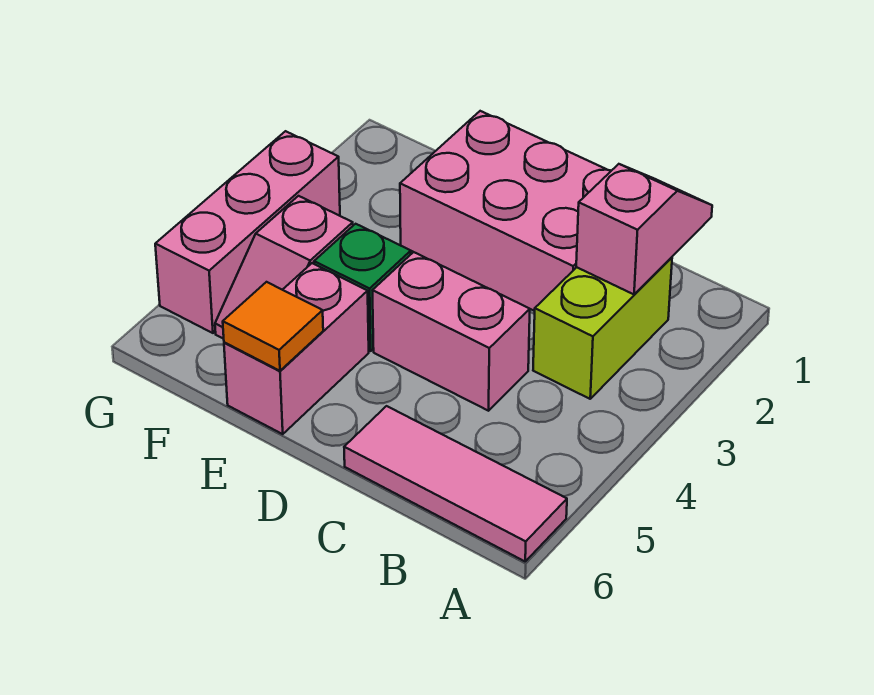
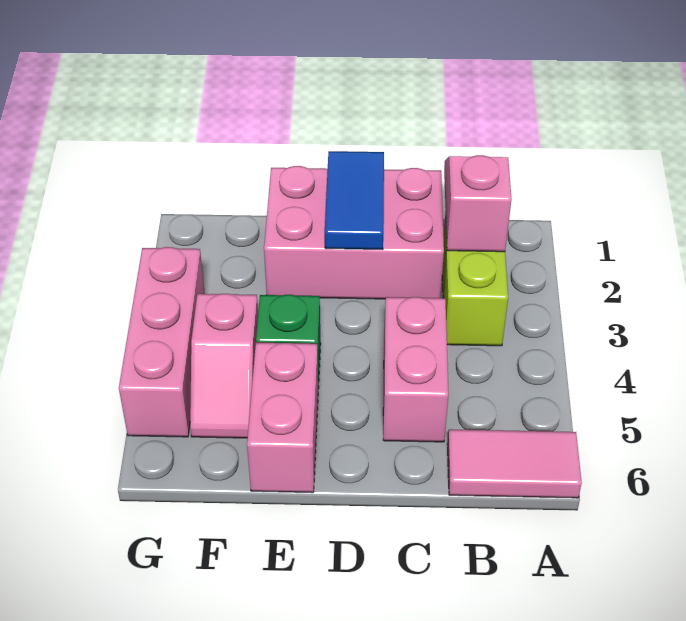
pink 1x3 tile [344,406,567,561] -> pink 1x2 tile [448,429,582,498]
pink 1x2 brick [373,252,530,411] -> pink 1x2 brick turned to [383,297,449,442]
none -> blue 1x2 tile [325,151,384,250]
orange 1x1 tile [223,282,323,371] -> none

